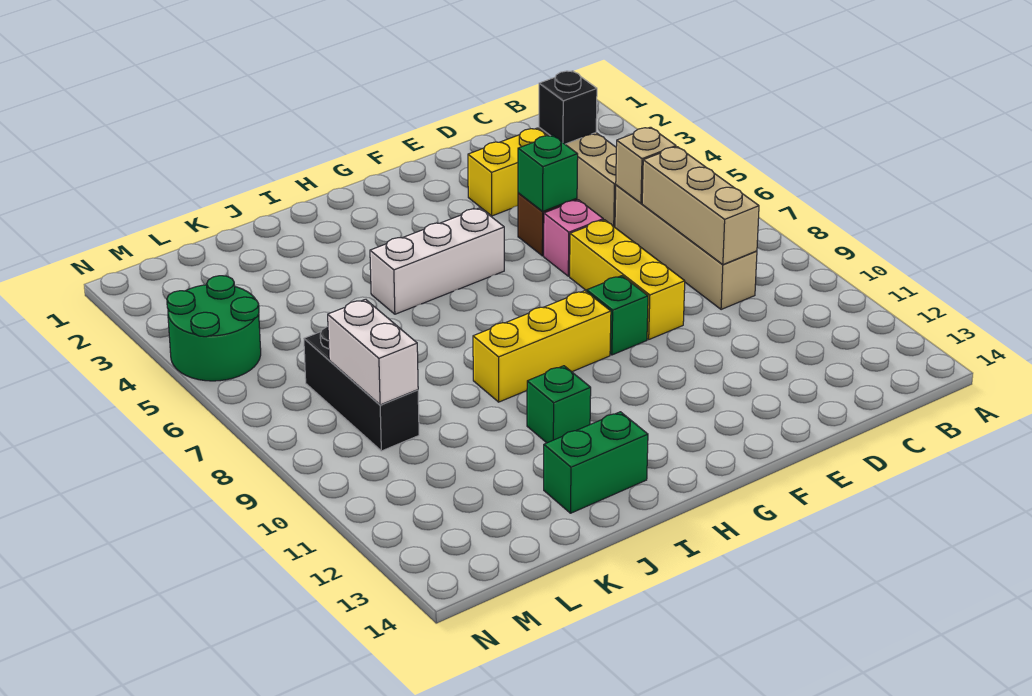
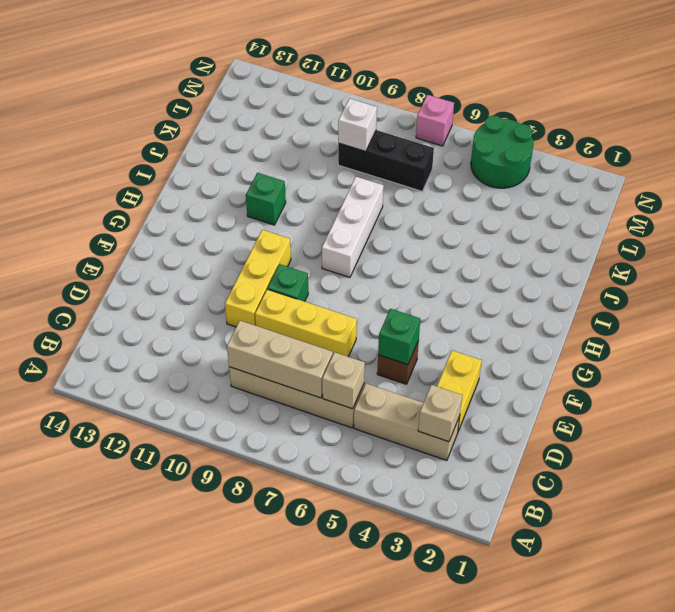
black 1x1 brick [539,71,597,144] -> tan 1x1 brick [418,385,462,442]
pink 1x1 brick [544,200,603,276] -> pink 1x1 brick moved to [416,95,454,146]
white 1x3 brick [370,208,504,314] -> white 1x3 brick moved to [322,177,383,277]
yellow 1x3 brick [473,291,611,402] -> yellow 1x3 brick moved to [225,230,291,327]
green 1x2 brick [544,412,648,513] -> none
white 1x2 brick [328,299,418,405] -> white 1x1 brick [338,99,377,151]

